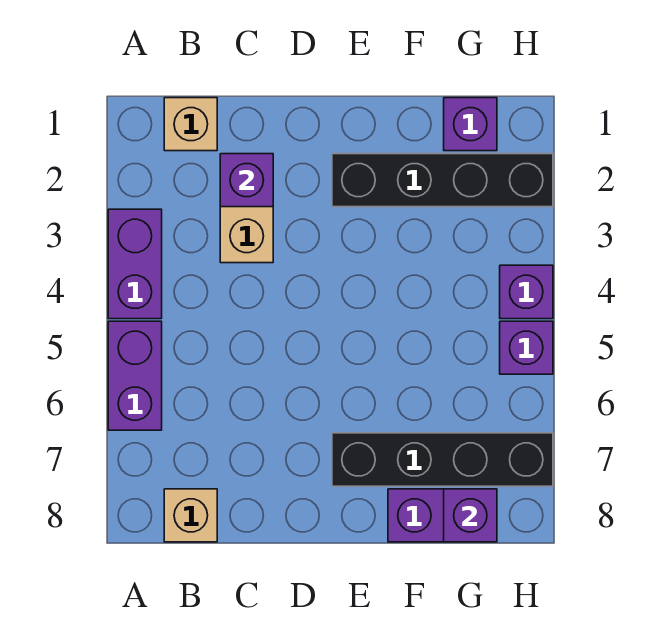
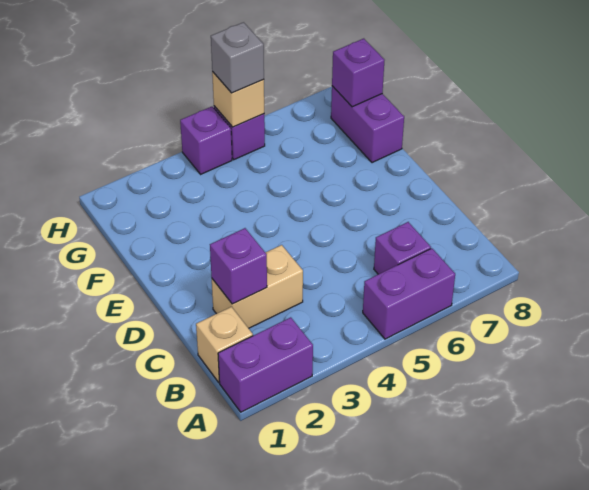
purple 1x2 brick [108,209,162,319] -> purple 1x2 brick moved to [218,317,313,412]
tan 1x1 brick [164,489,217,542] -> tan 1x1 brick moved to [212,72,264,127]
black 1x4 brick [332,154,553,207] -> none
black 1x4 brick [332,433,553,486] -> none
purple 1x1 brick [444,98,497,151] -> purple 1x1 brick moved to [374,222,431,274]
none -> grey 1x1 brick [211,22,264,93]

